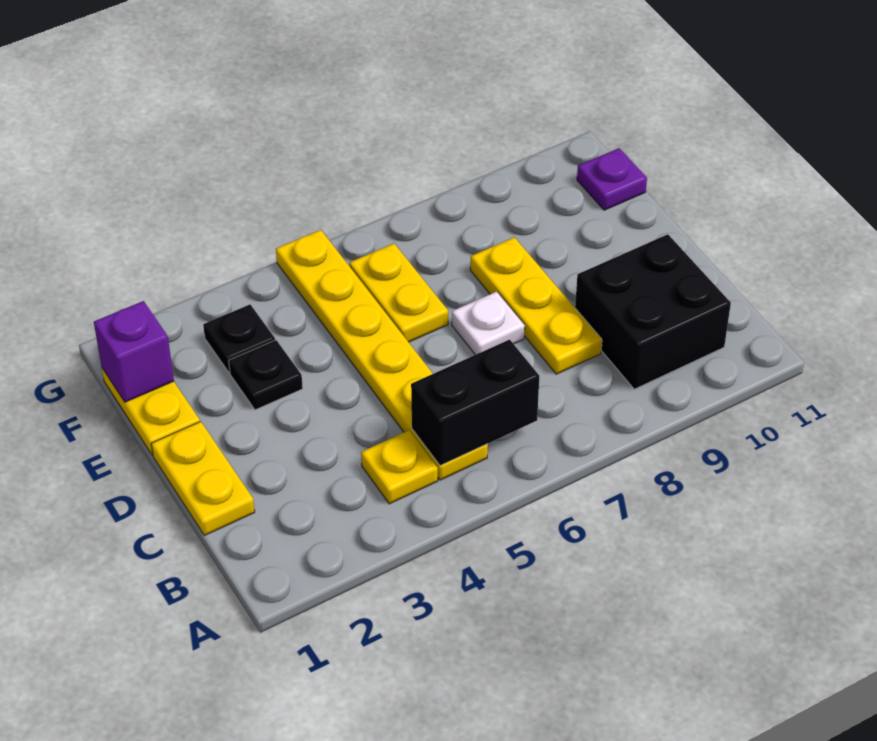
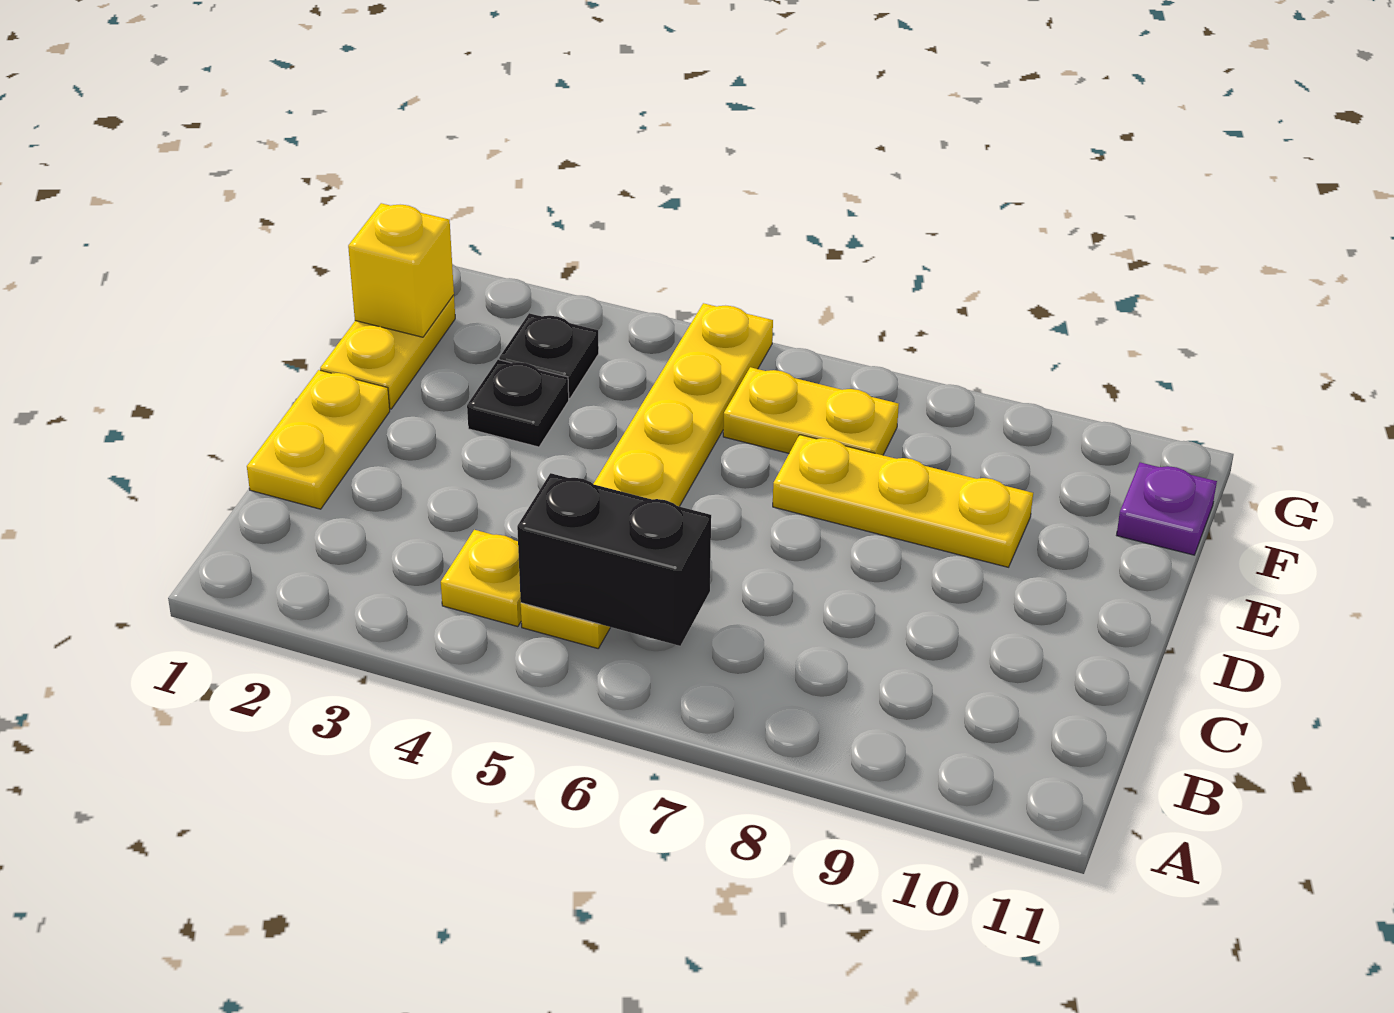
black 2x2 brick [575,234,731,389] -> none
yellow 1x3 plate [470,237,602,374] -> yellow 1x3 plate turned to [773,435,1033,567]
white 1x1 plate [452,291,525,355] -> none
yellow 1x2 plate [349,244,448,342] -> yellow 1x2 plate turned to [723,367,899,455]
purple 1x1 brick [94,301,174,402] -> yellow 1x1 brick [348,203,454,337]

